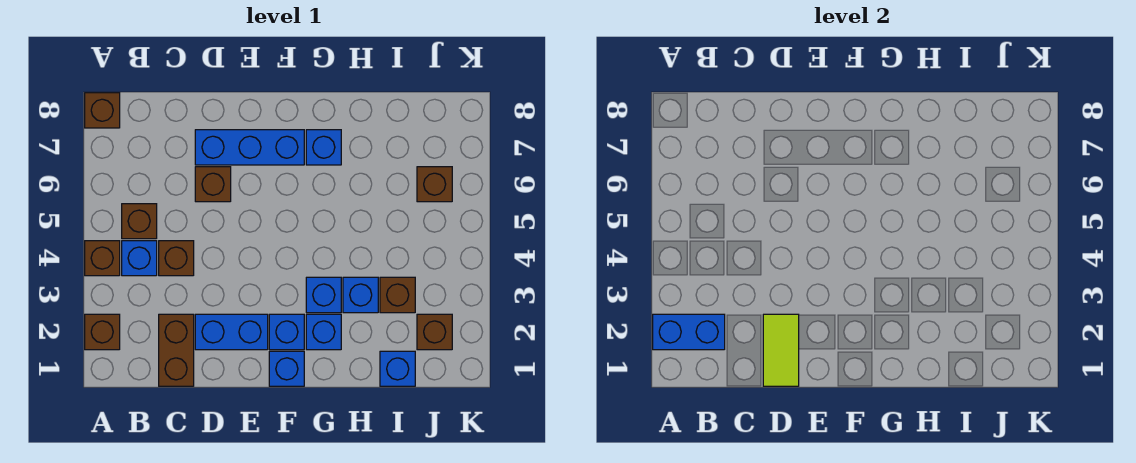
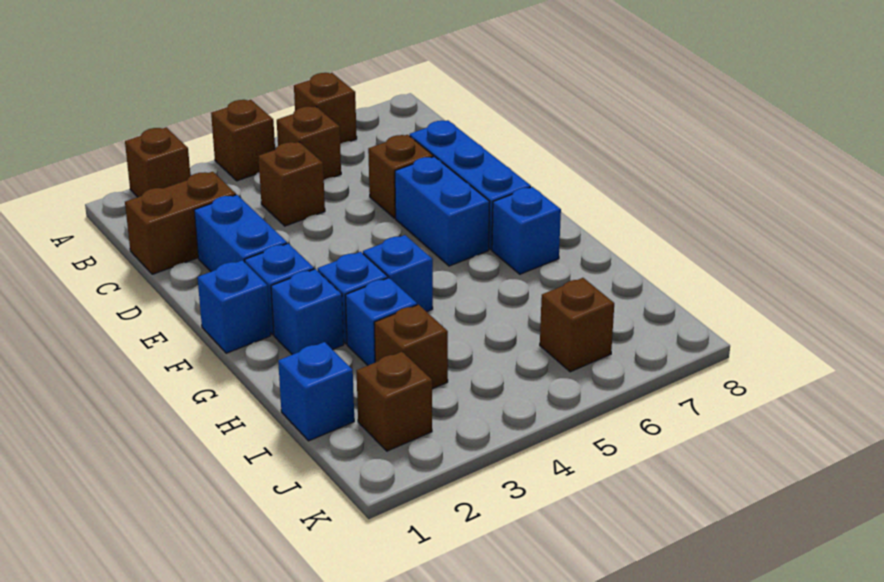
blue 1x2 brick [653,314,725,350] -> blue 1x2 brick moved to [395,156,490,266]
brown 1x1 brick [85,93,120,128] -> brown 1x1 brick moved to [294,73,357,144]
blue 1x1 brick [122,241,157,276] -> blue 1x1 brick moved to [363,235,433,312]
lime 1x2 tile [763,314,799,386] -> none

